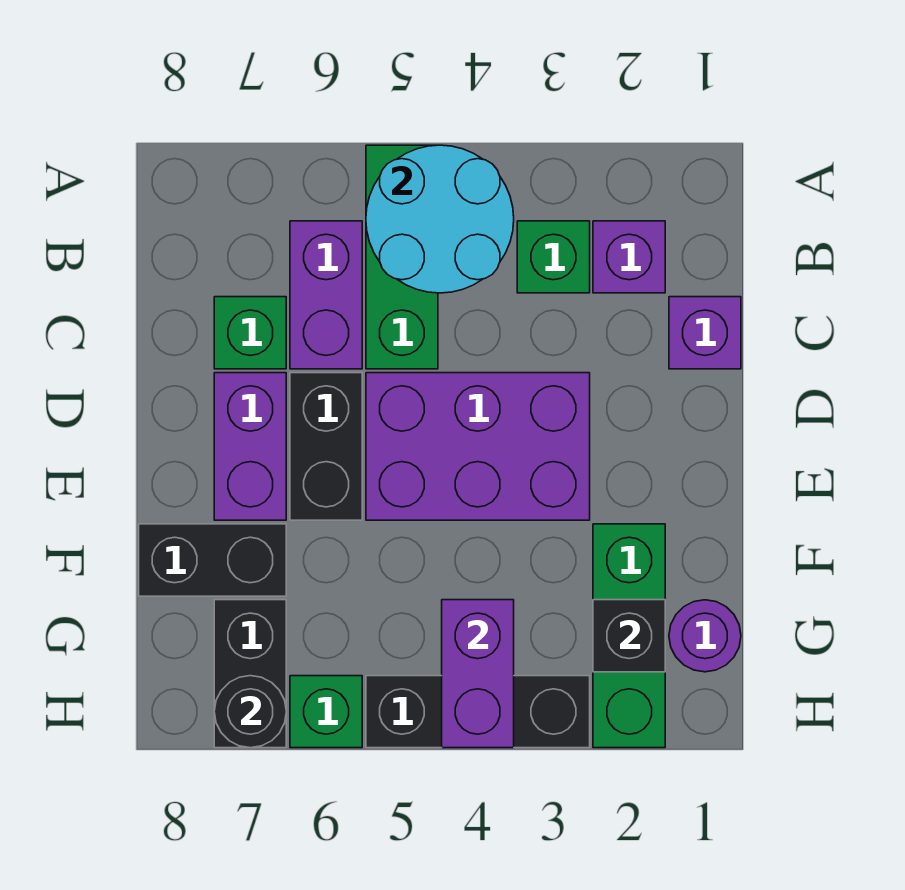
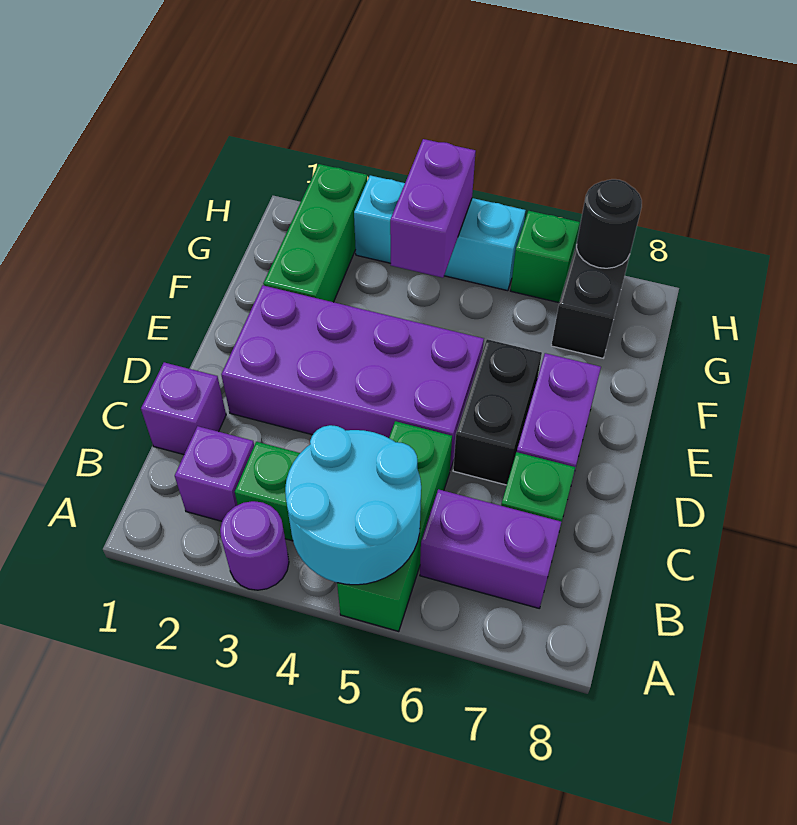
purple 1x2 brick [290,221,362,369] -> purple 1x2 brick turned to [420,489,561,608]
purple 2x3 brick [366,373,590,520] -> purple 2x4 brick [221,285,484,470]
black 1x2 brick [139,524,286,596] -> none
purple 1x1 round brick [669,600,741,672] -> purple 1x1 round brick moved to [220,501,289,590]
black 1x1 brick [593,600,665,672] -> none
black 1x3 brick [366,676,590,748] -> cyan 1x3 brick [354,175,526,291]

